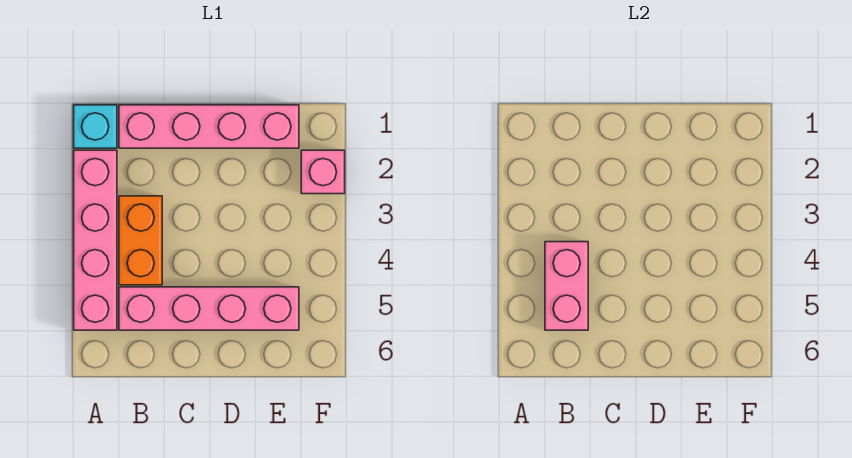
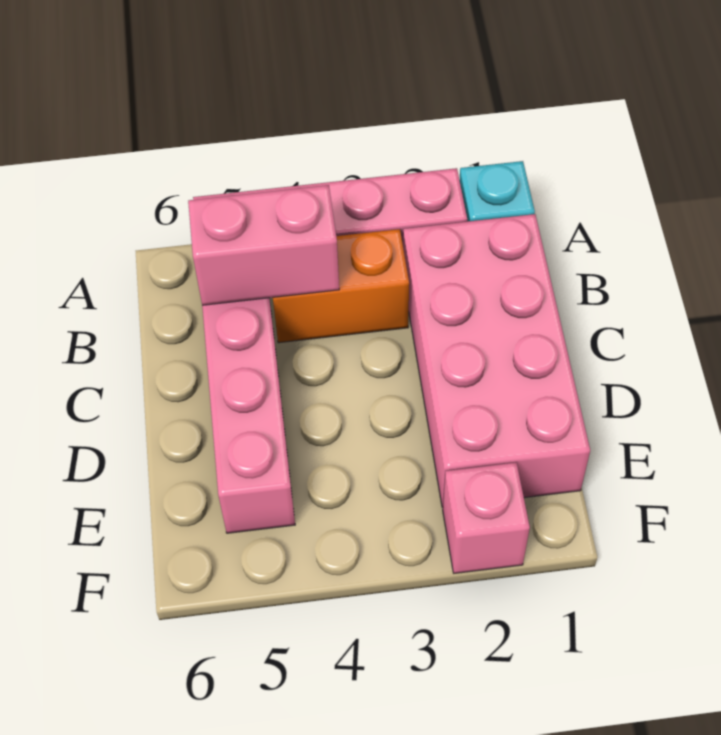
pink 1x4 brick [119,105,299,148] -> pink 2x4 brick [403,214,590,507]

